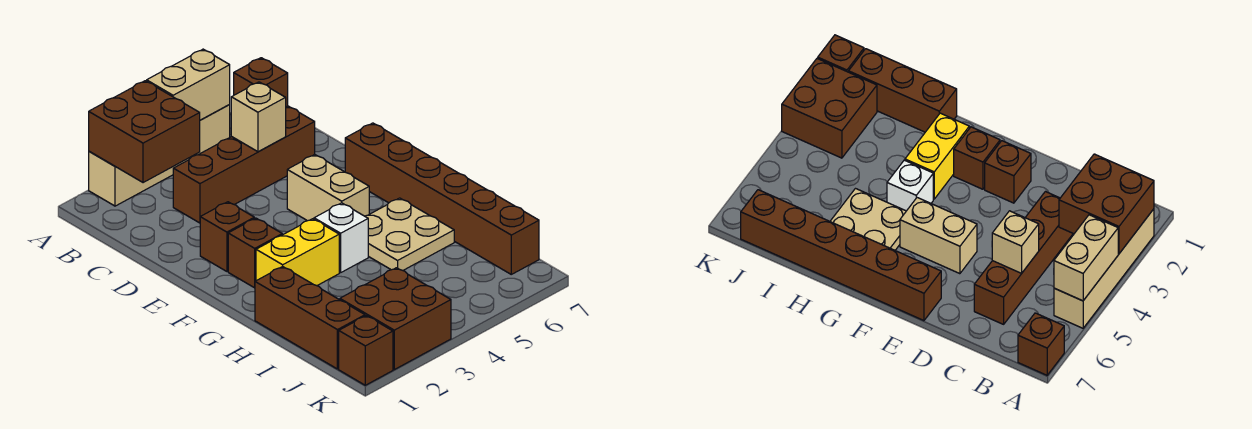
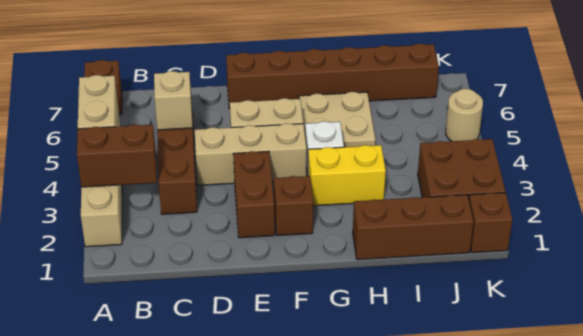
brown 2x2 brick [89,81,200,183] -> brown 1x2 brick [77,124,157,187]
none -> tan 1x3 brick [195,123,307,185]
brown 1x1 brick [200,202,254,271] -> brown 1x2 brick [233,151,275,238]
yellow 1x2 brick [256,219,339,286] -> yellow 1x2 brick turned to [308,145,386,206]
none -> tan 1x1 round brick [446,89,483,141]

